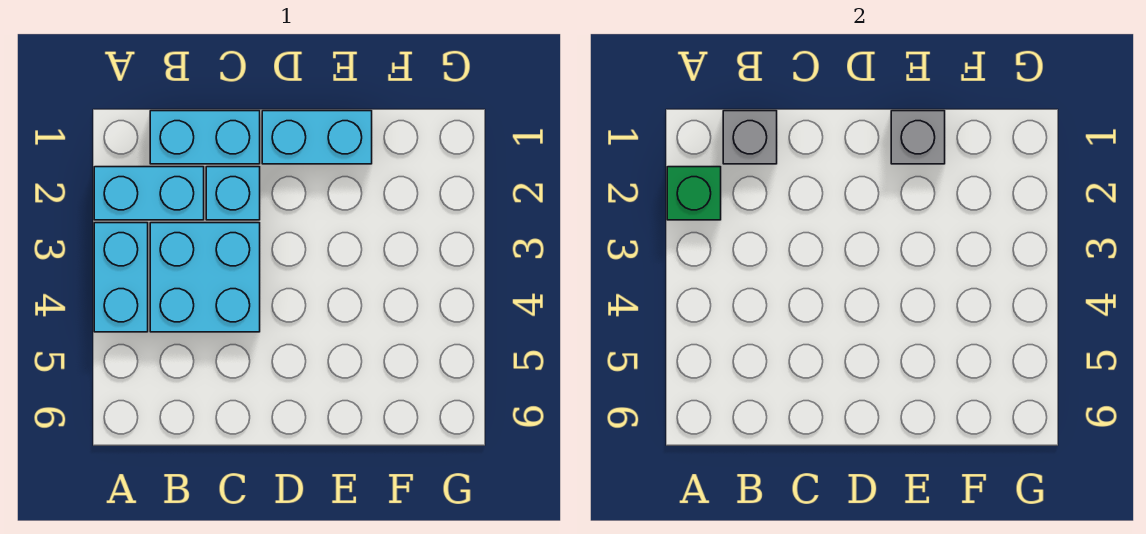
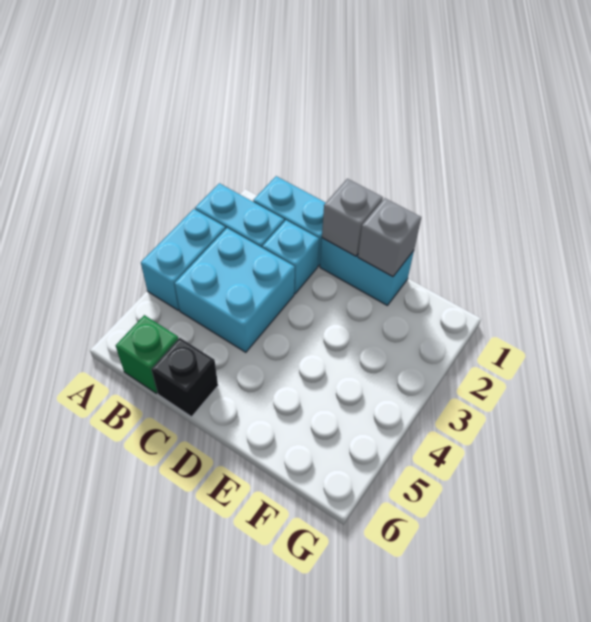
green 1x1 brick [667,167,721,220] -> green 1x1 brick moved to [116,315,178,393]
grey 1x1 brick [723,111,777,164] -> grey 1x1 brick moved to [322,179,383,256]
none -> black 1x1 brick [151,338,218,417]

